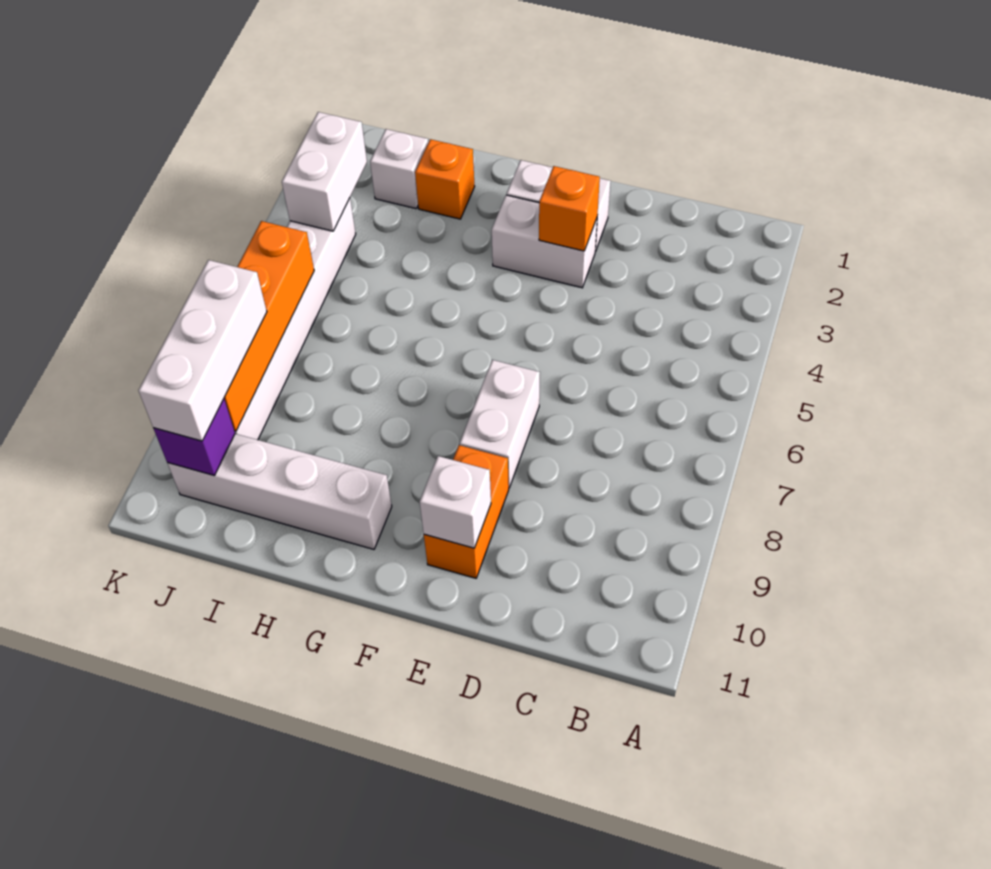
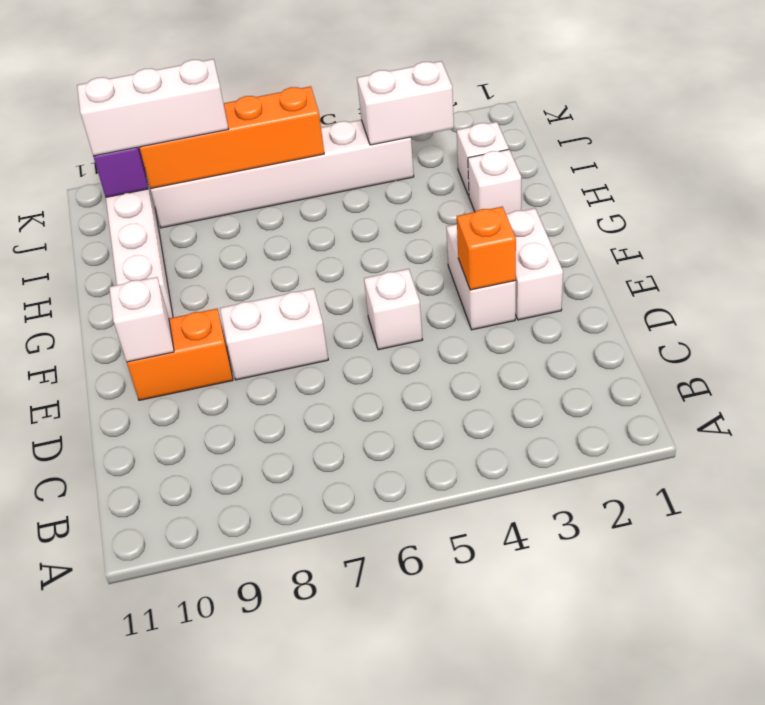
none -> white 1x1 brick [364,269,423,350]
orange 1x1 brick [415,139,475,219] -> white 1x1 brick [468,149,521,214]

